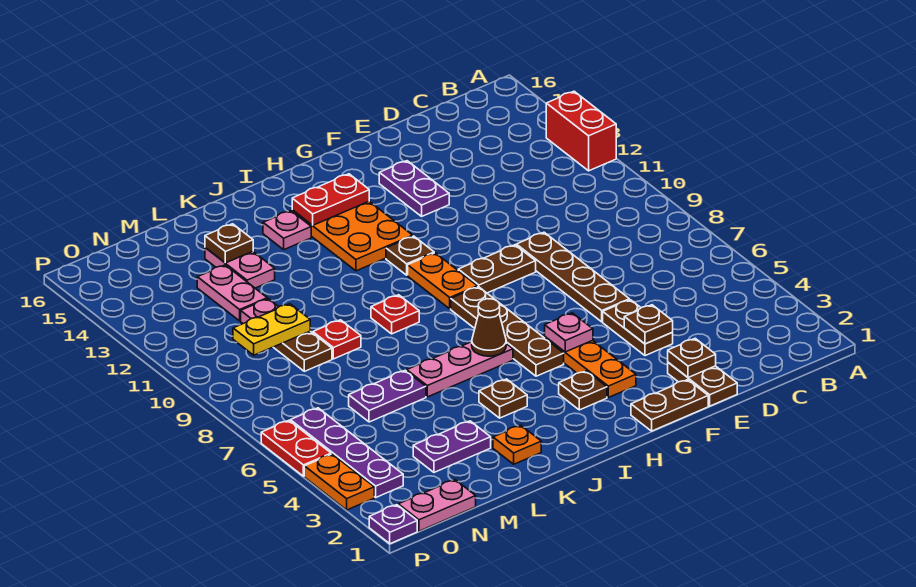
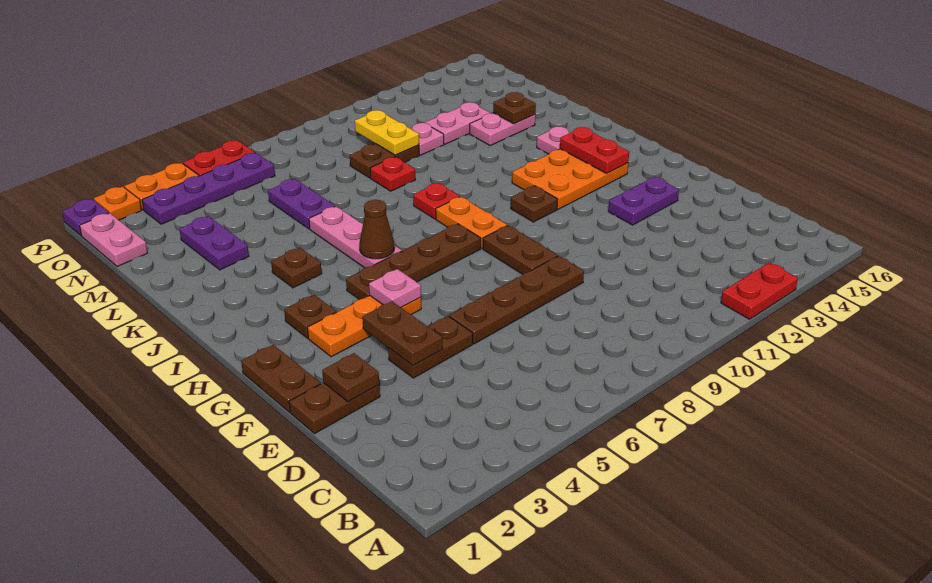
red 1x2 brick [546,91,616,171] -> red 1x2 plate [721,263,798,319]
brown 1x1 plate [624,305,673,344] -> brown 1x2 plate [362,301,443,366]
orange 1x2 plate [408,253,477,309] -> orange 1x2 plate turned to [436,197,507,248]
orange 1x1 plate [493,425,541,464] -> orange 1x1 plate moved to [94,187,141,220]

